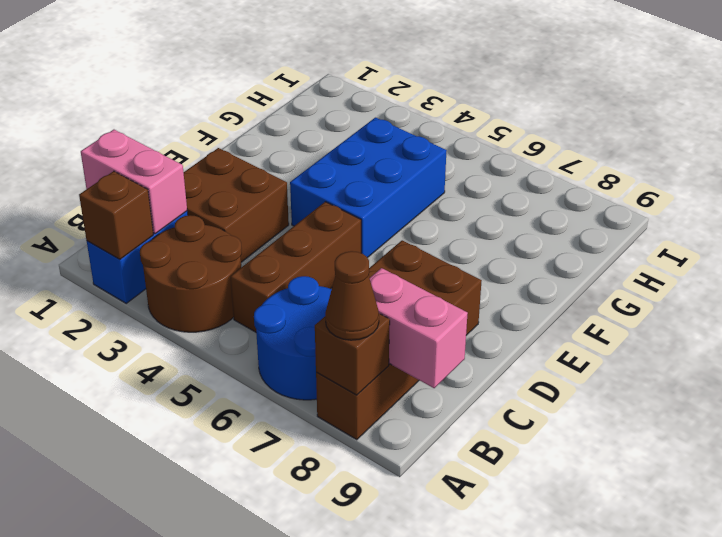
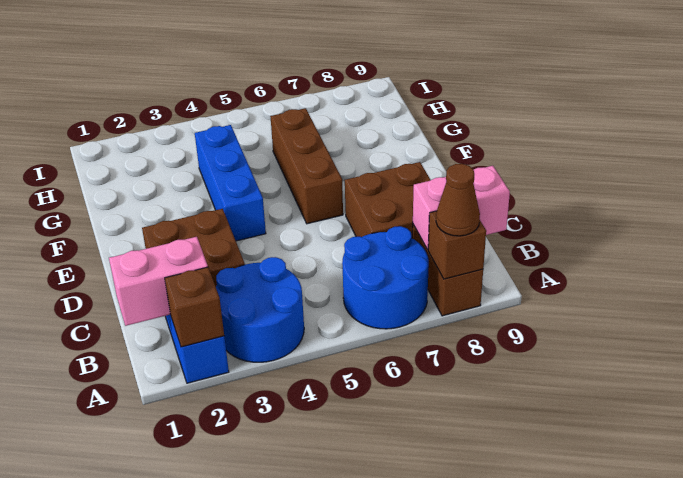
brown 2x2 round brick [140,215,242,332] -> blue 2x2 round brick [216,257,304,362]
brown 1x3 brick [230,202,361,332] -> brown 1x3 brick moved to [270,108,343,224]
blue 2x3 brick [290,118,447,258] -> blue 1x3 brick [195,125,266,241]

